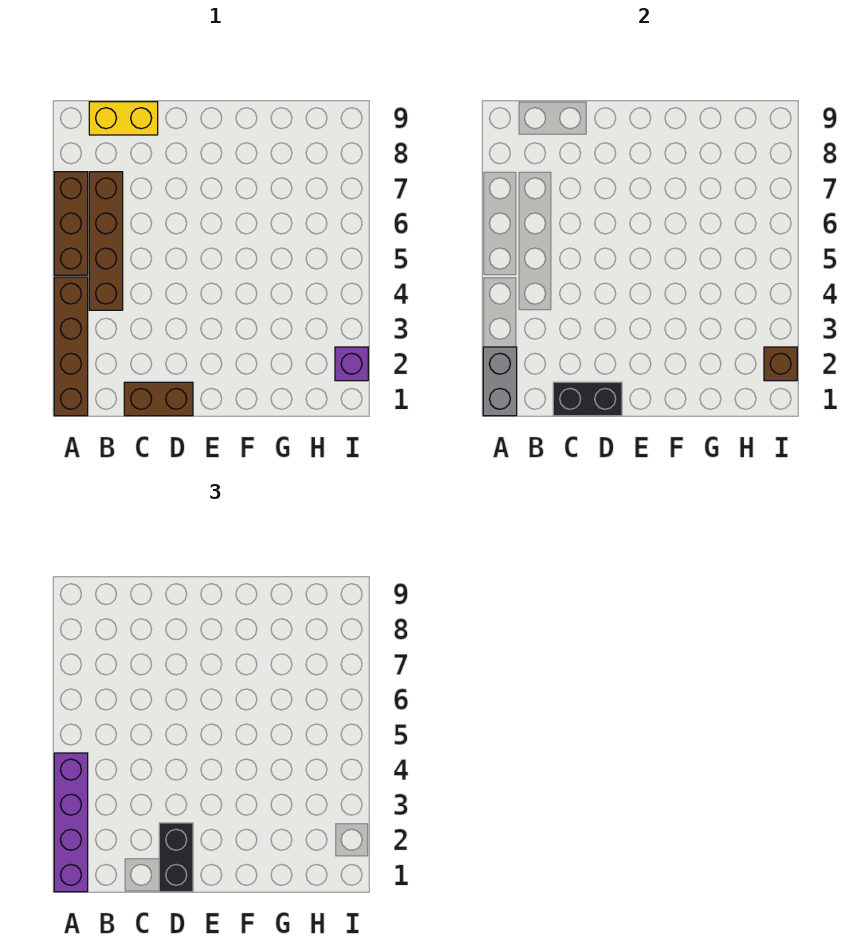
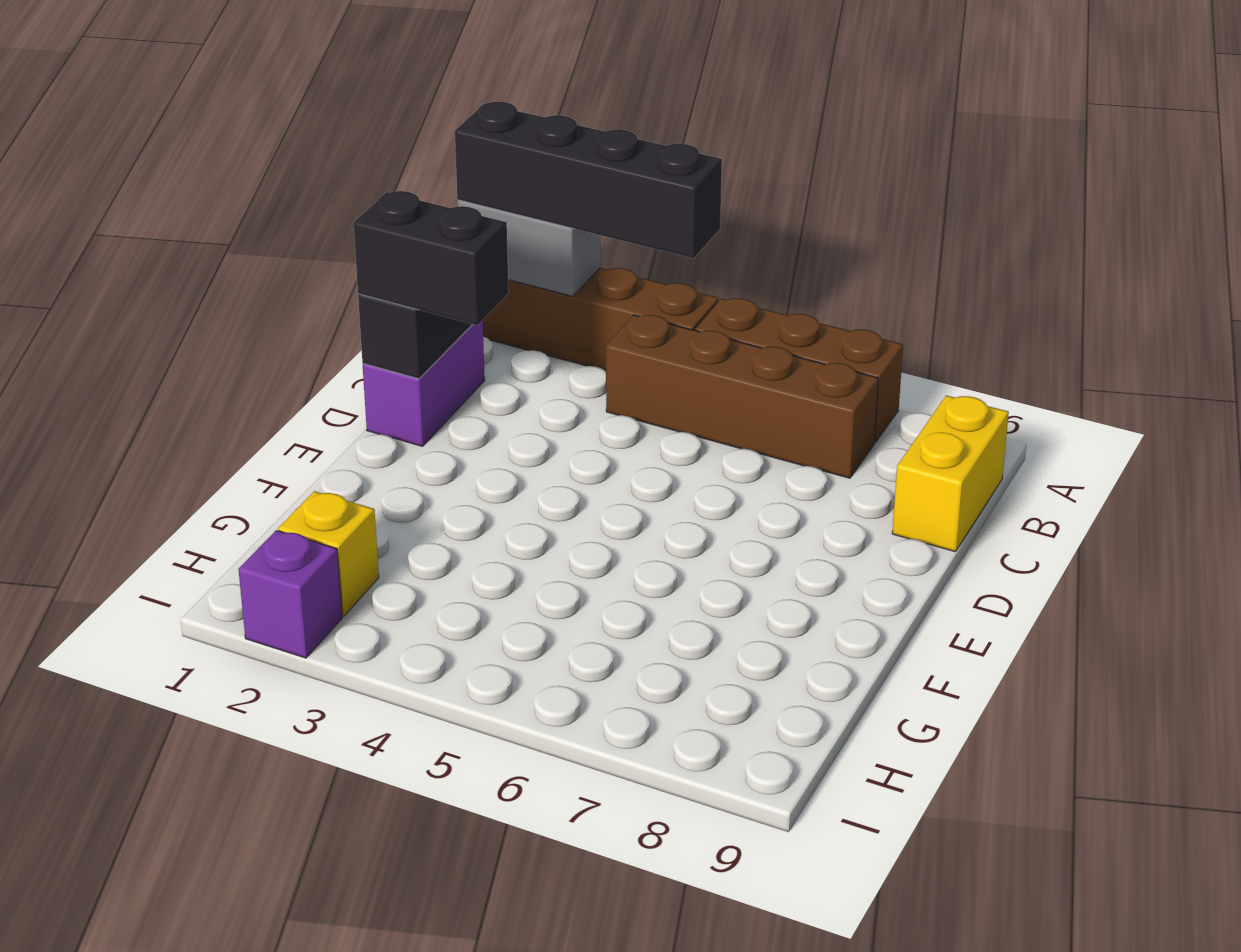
purple 1x4 brick [54,753,88,892] -> black 1x4 brick [455,102,722,258]
brown 1x2 brick [124,382,193,416] -> purple 1x2 brick [363,320,485,446]
none -> yellow 1x1 brick [278,491,379,616]
brown 1x1 brick [764,347,797,381] -> none

